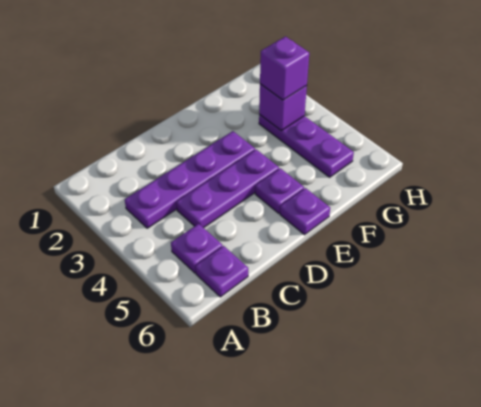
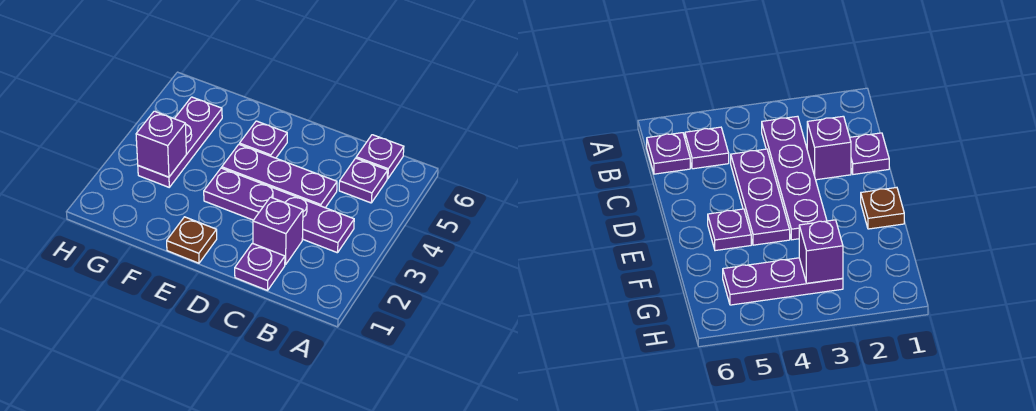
none -> brown 1x1 plate [167,217,217,263]
purple 1x1 plate [280,188,330,235] -> purple 1x1 plate moved to [235,243,285,290]
purple 1x1 brick [260,37,309,100] -> purple 1x1 brick moved to [253,197,303,265]

